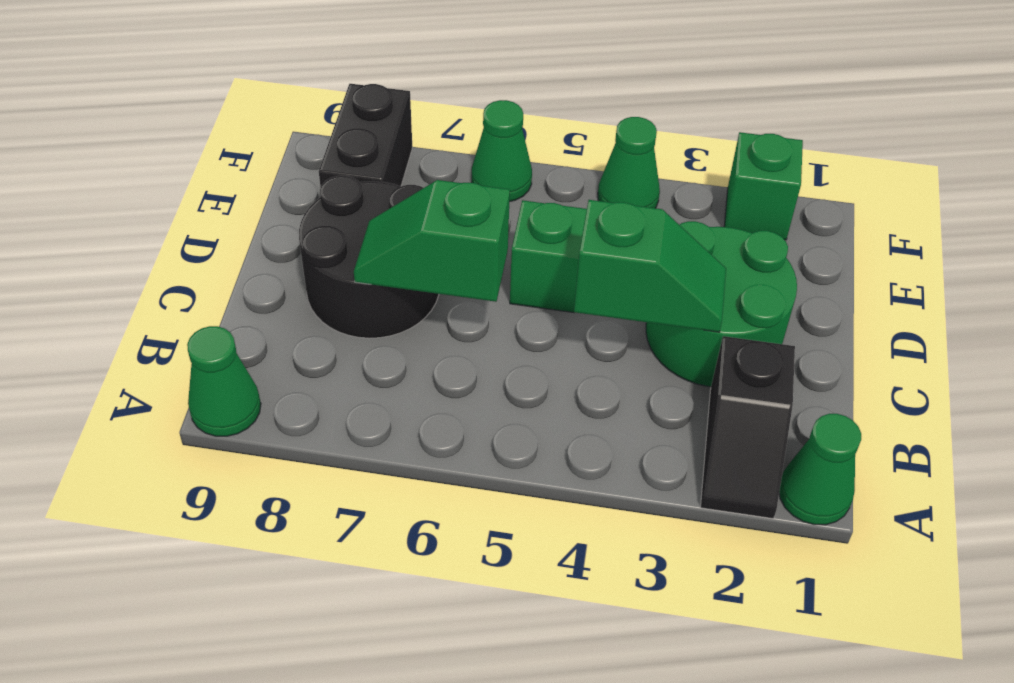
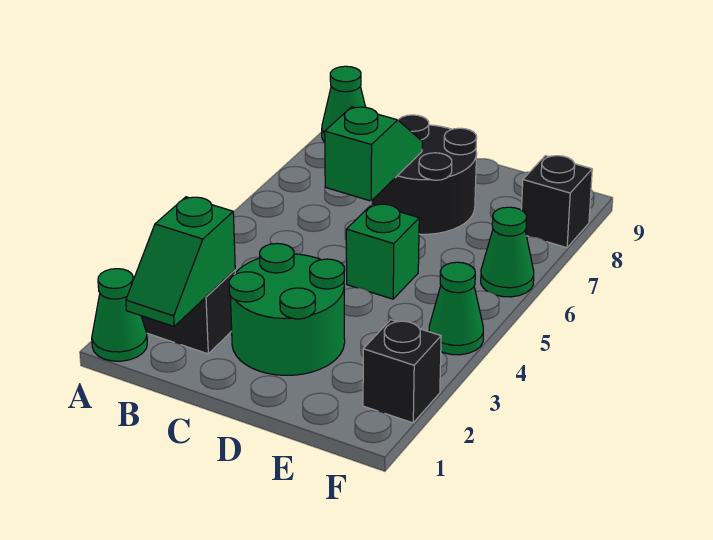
green 1x2 slope [574,200,726,332] -> green 1x2 slope moved to [126,197,235,326]
black 1x2 brick [319,84,412,187] -> black 1x1 brick [521,156,592,248]
green 1x1 brick [724,132,803,240] -> black 1x1 brick [363,320,441,423]

